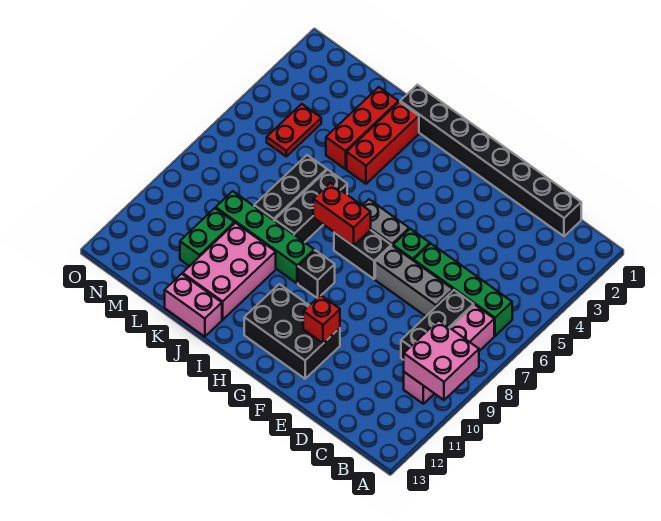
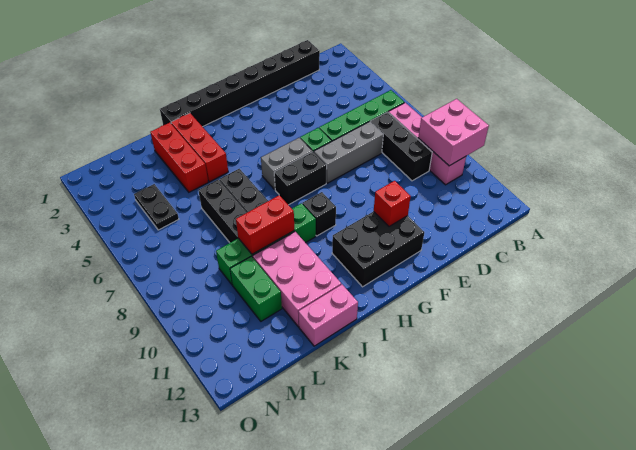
red 1x2 brick [313,183,371,246] -> red 1x2 brick moved to [236,195,294,254]
red 1x2 plate [267,104,321,156] -> black 1x2 plate [134,184,179,230]

